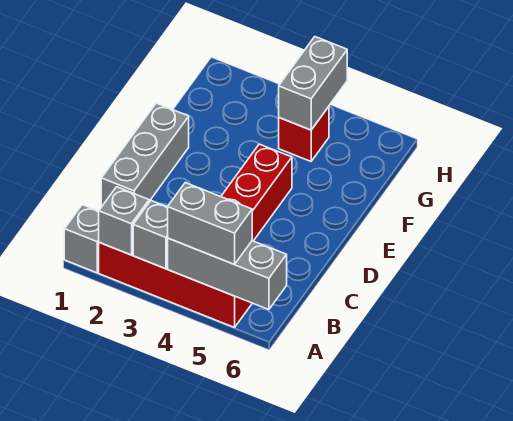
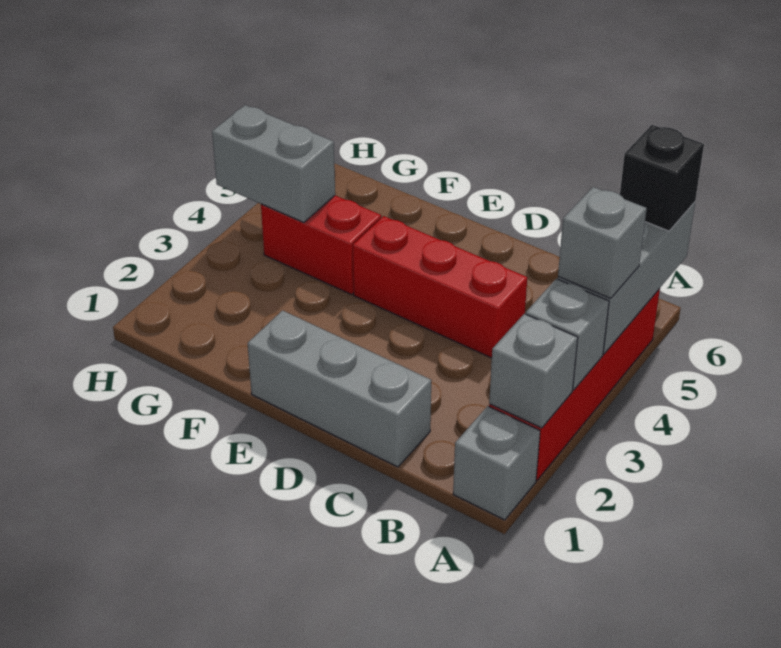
grey 1x2 brick [168,183,252,264] -> grey 1x1 brick [558,187,647,298]
none -> black 1x1 brick [620,125,704,231]
red 1x1 brick [279,107,329,161] -> red 1x2 brick [261,195,381,295]

